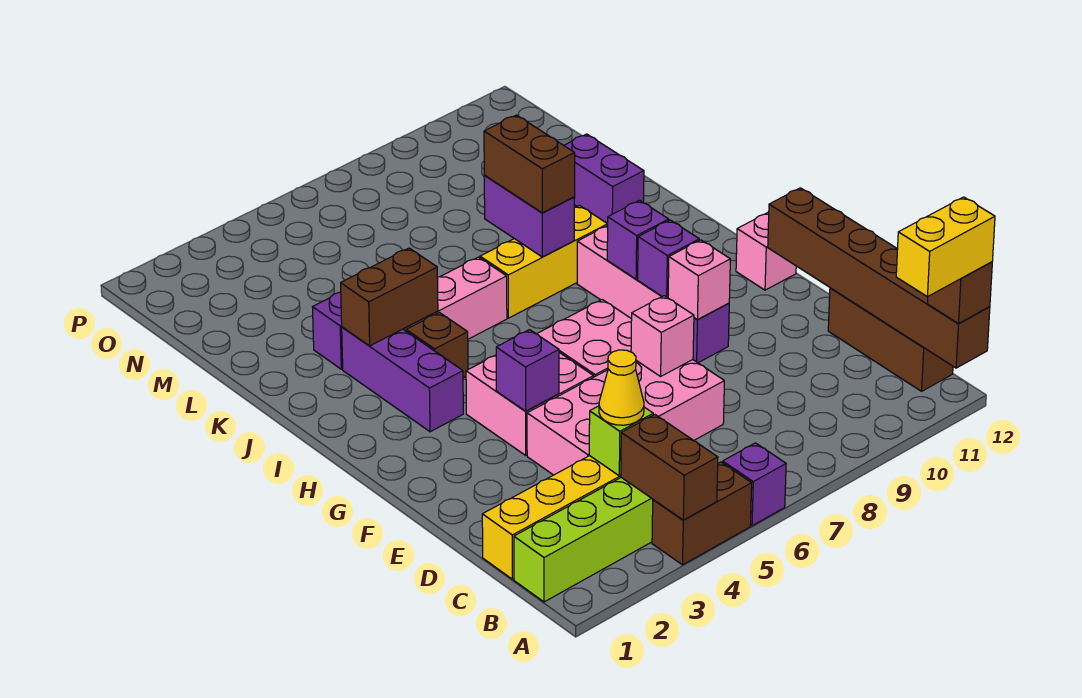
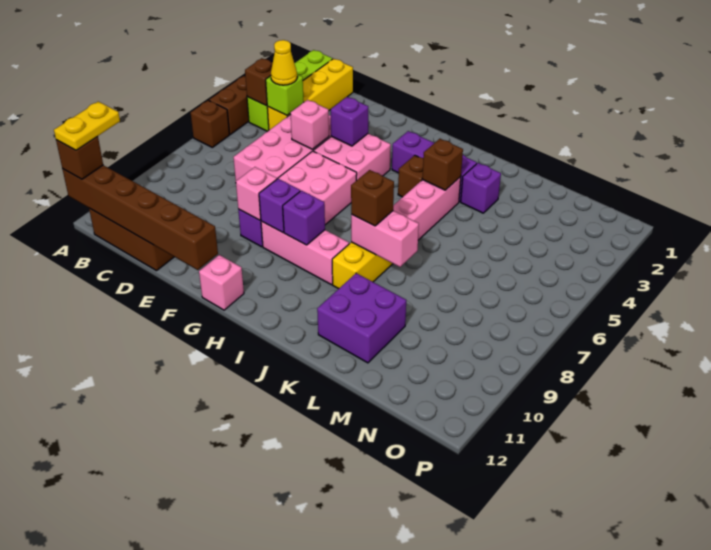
brown 1x2 brick [621,415,718,520] -> brown 1x1 brick [245,58,273,106]
purple 1x1 brick [723,443,786,526] -> brown 1x1 brick [191,100,230,147]
yellow 1x2 brick [896,197,995,297] -> yellow 1x2 plate [54,102,120,150]
pink 1x1 brick [631,296,694,376] -> pink 1x1 brick moved to [290,100,329,149]
brown 1x2 brick [341,248,438,346] -> brown 1x1 brick [422,139,463,190]
purple 1x2 brick [484,176,575,257] -> pink 1x2 brick [351,211,419,267]
brown 1x2 brick [484,115,575,213] -> brown 1x1 brick [351,170,394,226]
purple 1x2 brick [564,134,644,224] -> purple 2x2 brick [317,273,406,363]

